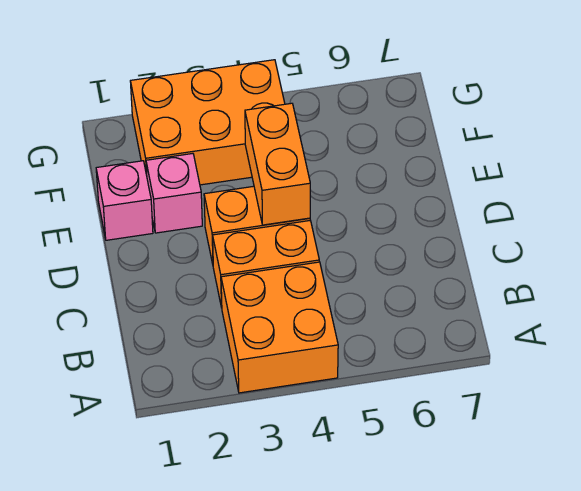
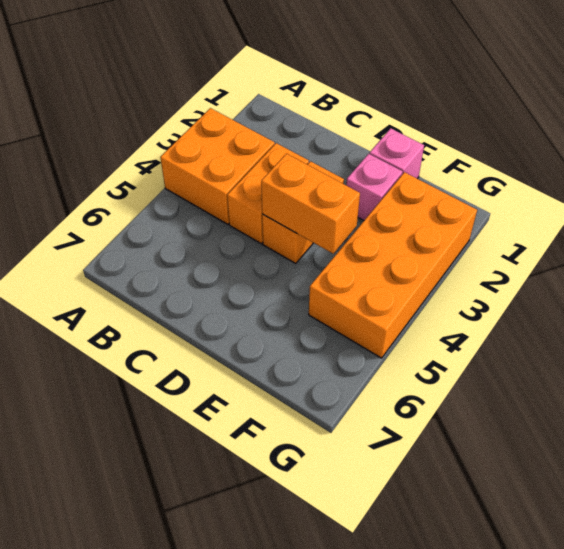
orange 2x3 brick [130,60,285,185] -> orange 2x4 brick [309,172,477,358]

